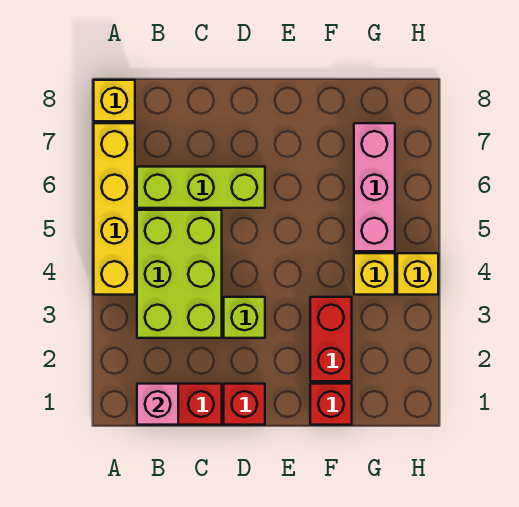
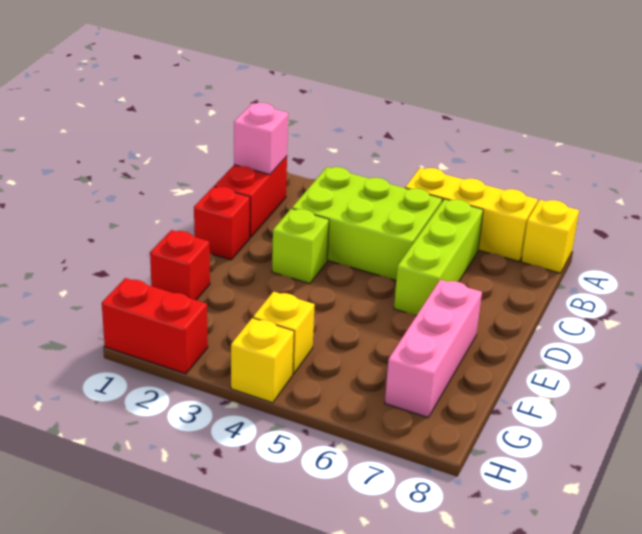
yellow 1x4 brick [94,123,135,295] -> yellow 1x3 brick [405,168,538,261]
red 1x2 brick [310,297,352,381] -> red 1x2 brick moved to [102,278,208,374]
pink 1x3 brick [354,123,395,251] -> pink 1x3 brick turned to [385,280,482,418]

